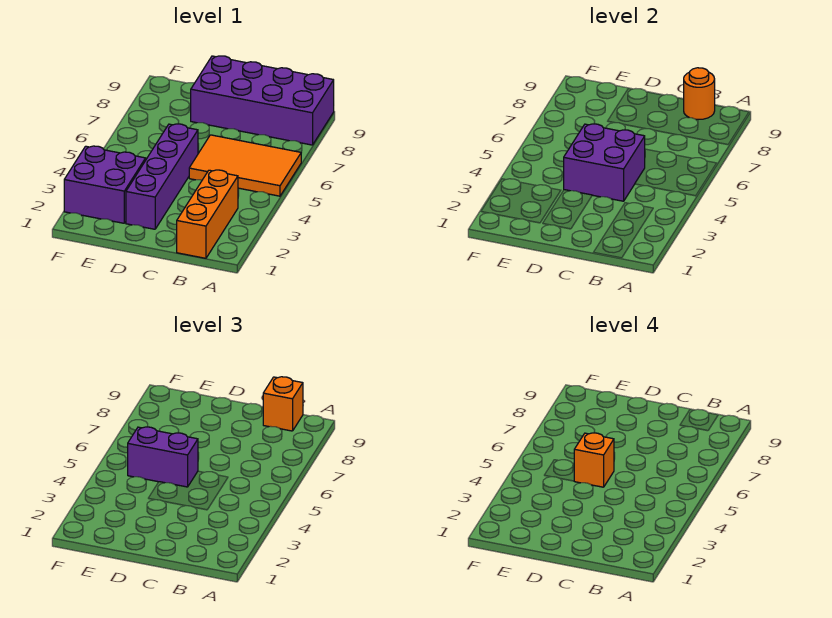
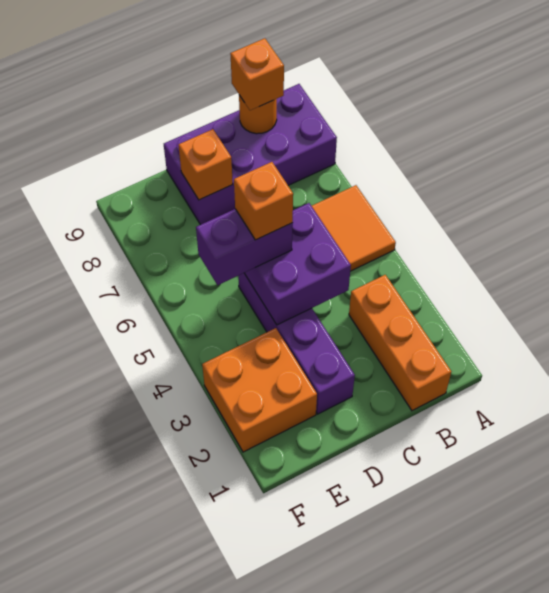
none -> orange 1x1 brick [179,129,233,200]
purple 2x2 brick [64,146,146,223] -> orange 2x2 brick [202,328,317,452]

